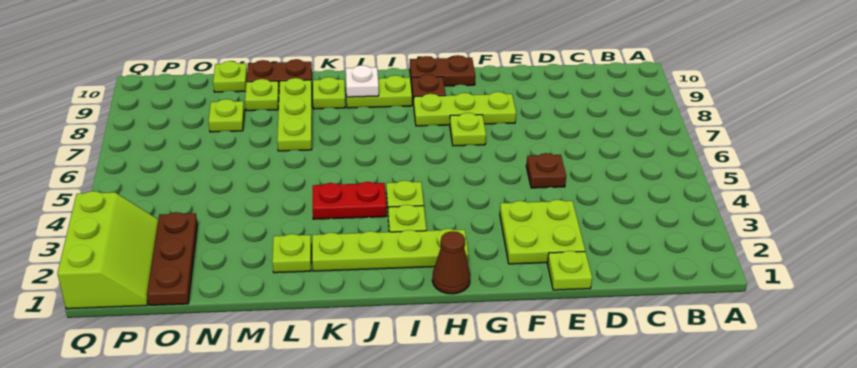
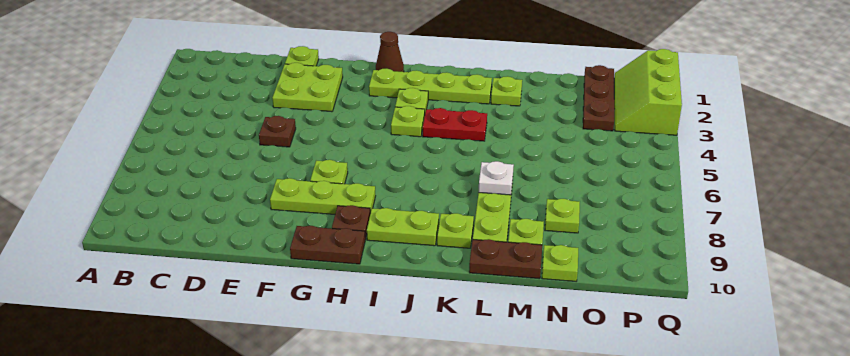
white 1x1 plate [346,65,379,97] -> white 1x1 plate moved to [479,161,514,195]

